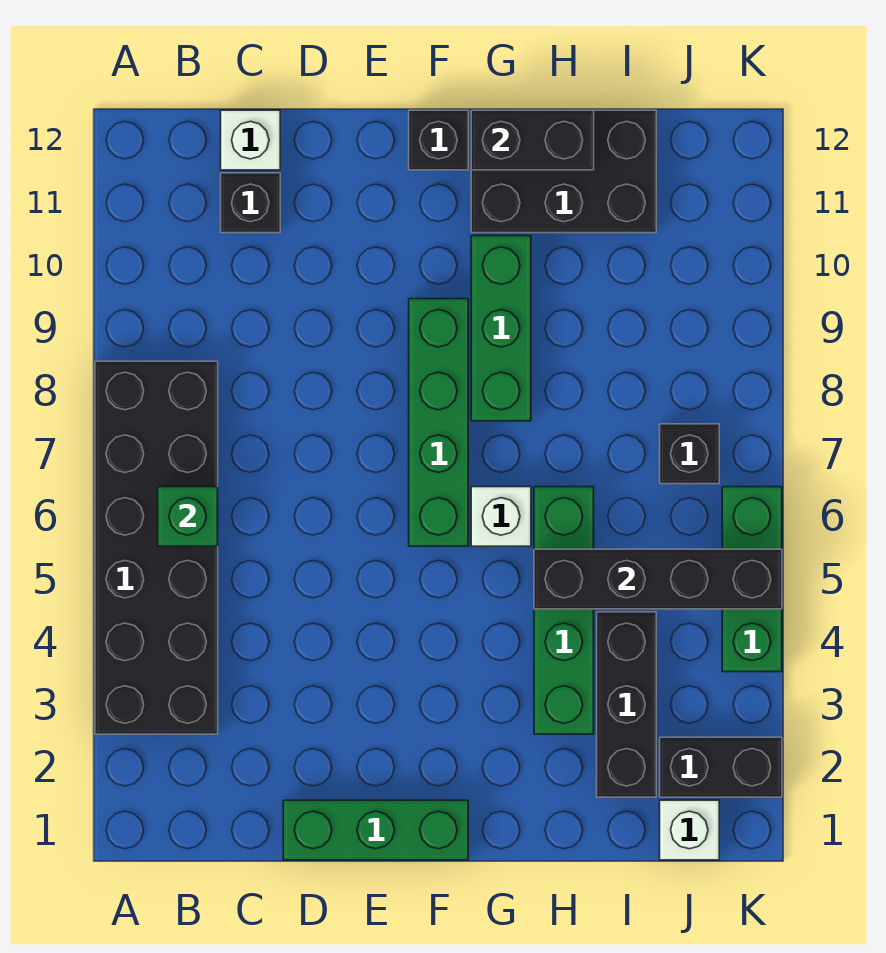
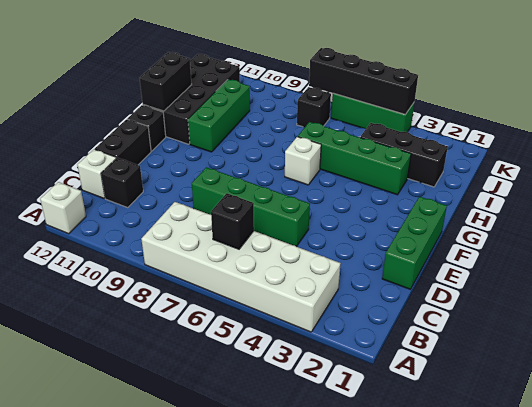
black 2x6 brick [95,361,218,734] -> white 2x6 brick [141,202,341,332]
green 1x1 brick [158,487,218,546] -> black 1x1 brick [211,193,254,249]
green 1x4 brick [409,299,468,546] -> green 1x4 brick moved to [192,167,310,247]
green 1x3 brick [471,236,531,421] -> green 1x3 brick turned to [188,79,250,152]
black 2x3 brick [471,110,656,233] -> black 2x4 brick [143,54,240,144]
black 1x4 brick [534,549,782,609] -> black 1x4 brick turned to [309,48,418,114]
white 1x1 brick [660,800,719,860] -> white 1x1 brick moved to [40,182,86,234]
black 1x2 brick [660,737,782,797] -> black 1x2 brick moved to [95,119,151,165]

